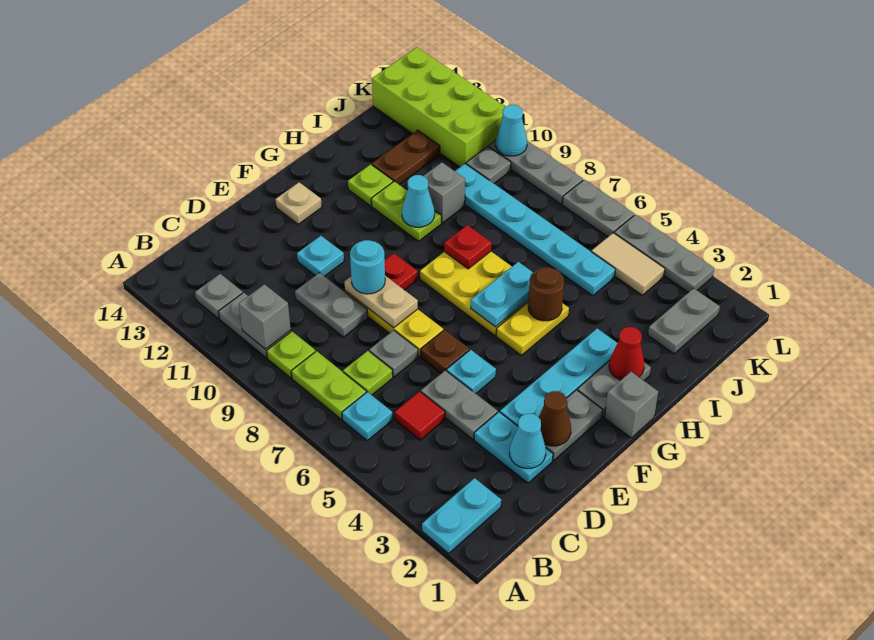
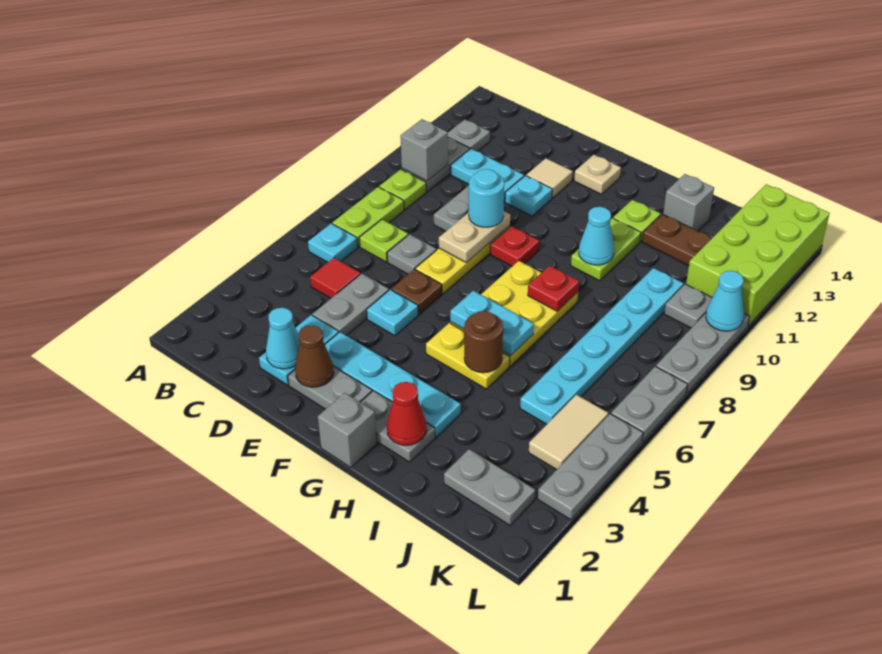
cyan 1x2 plate [422,478,501,553] -> cyan 1x2 plate moved to [450,149,524,201]
none -> tan 1x1 tile [526,158,573,198]
grey 1x1 brick [424,162,465,223] -> grey 1x1 brick moved to [663,174,714,231]

